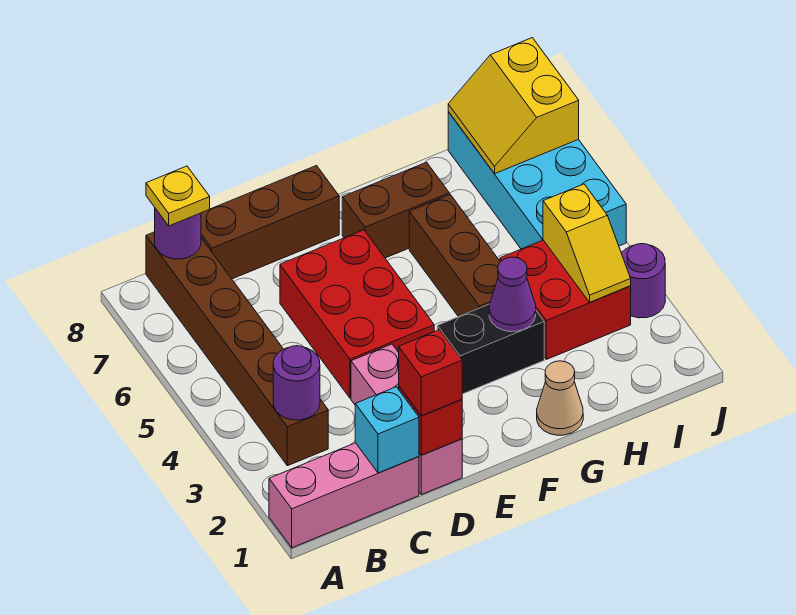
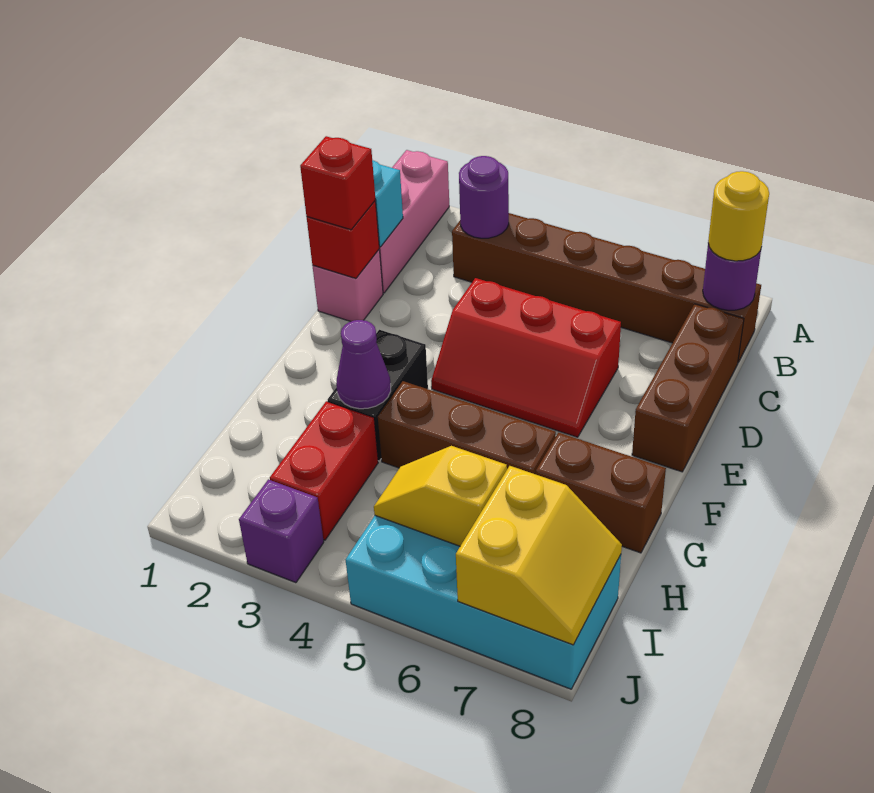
yellow 1x1 plate [146,166,210,226] -> yellow 1x1 round brick [708,171,769,261]
pink 1x3 brick [351,344,462,495] -> pink 1x1 brick [313,249,383,322]
red 2x3 brick [280,230,434,398] -> red 2x3 slope [431,278,621,437]
brown 1x2 brick [342,162,449,258] -> brown 1x2 brick turned to [536,433,666,553]
tan 1x1 cone [537,361,583,435] -> none
red 2x2 brick [500,240,631,359] -> red 1x2 brick [270,401,378,540]
yellow 1x2 slope [543,184,631,302] -> yellow 1x2 slope moved to [374,446,507,546]
yellow 2x2 slope [448,38,579,174] -> yellow 2x2 slope turned to [456,466,622,645]
purple 1x1 round brick [621,244,665,318] -> purple 1x1 brick [239,479,324,583]

